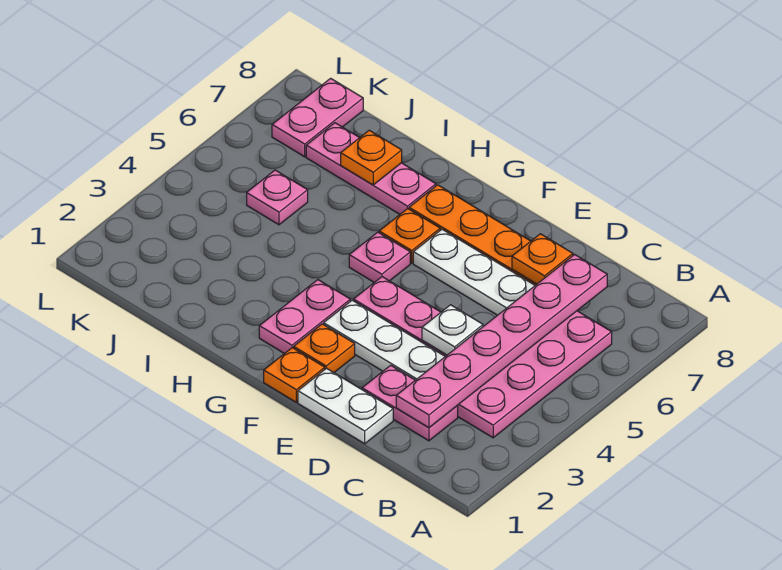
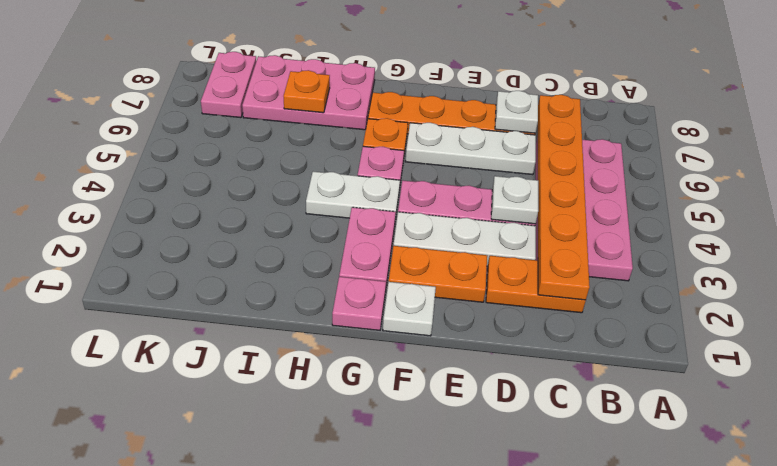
pink 1x2 plate [362,365,458,441] -> orange 1x2 plate [486,256,586,313]
pink 1x6 plate [396,255,607,428] -> orange 1x6 plate [538,95,590,300]
white 1x2 plate [298,368,393,444] -> white 1x2 plate moved to [306,172,400,219]
orange 1x1 plate [512,234,573,284] -> white 1x1 plate [495,91,538,133]
orange 1x1 plate [264,348,325,402] -> white 1x1 plate [383,282,436,336]
orange 1x1 plate [294,324,355,372] -> orange 1x2 plate [389,246,487,302]
pink 1x3 plate [306,123,436,214] -> pink 2x3 plate [242,55,375,130]
pink 1x1 plate [247,170,308,225] -> pink 1x1 plate moved to [332,277,386,330]

